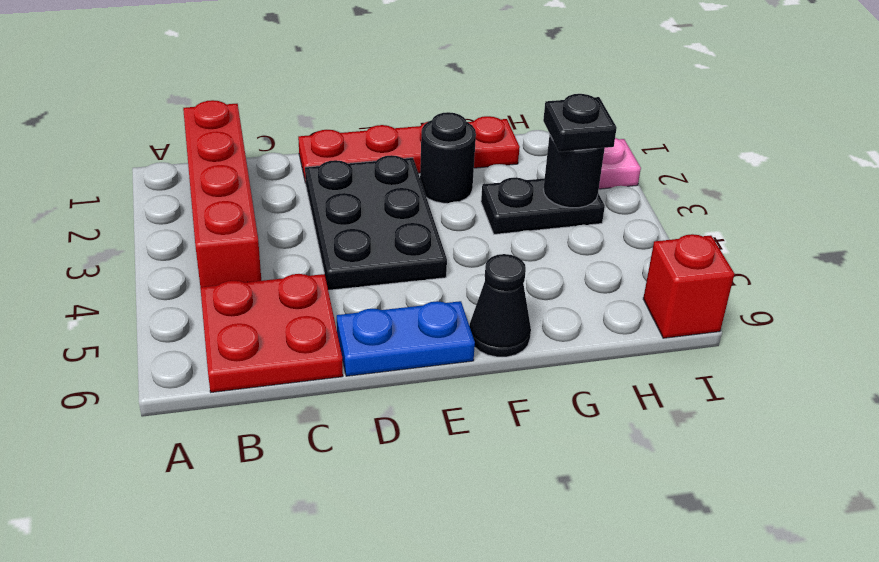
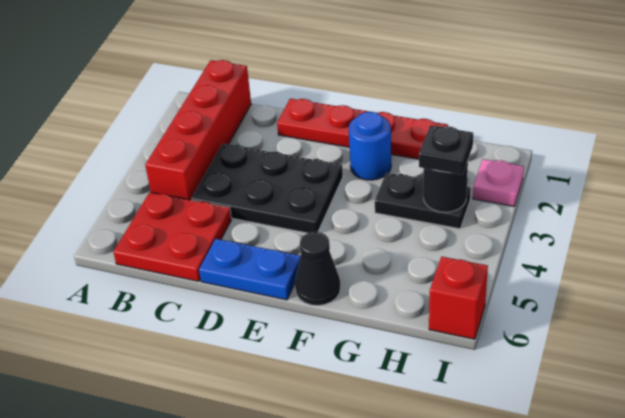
black 2x3 plate [305,155,447,290] -> black 2x3 plate turned to [191,144,343,233]
black 1x1 round brick [420,112,476,203] -> blue 1x1 round brick [349,112,391,180]

